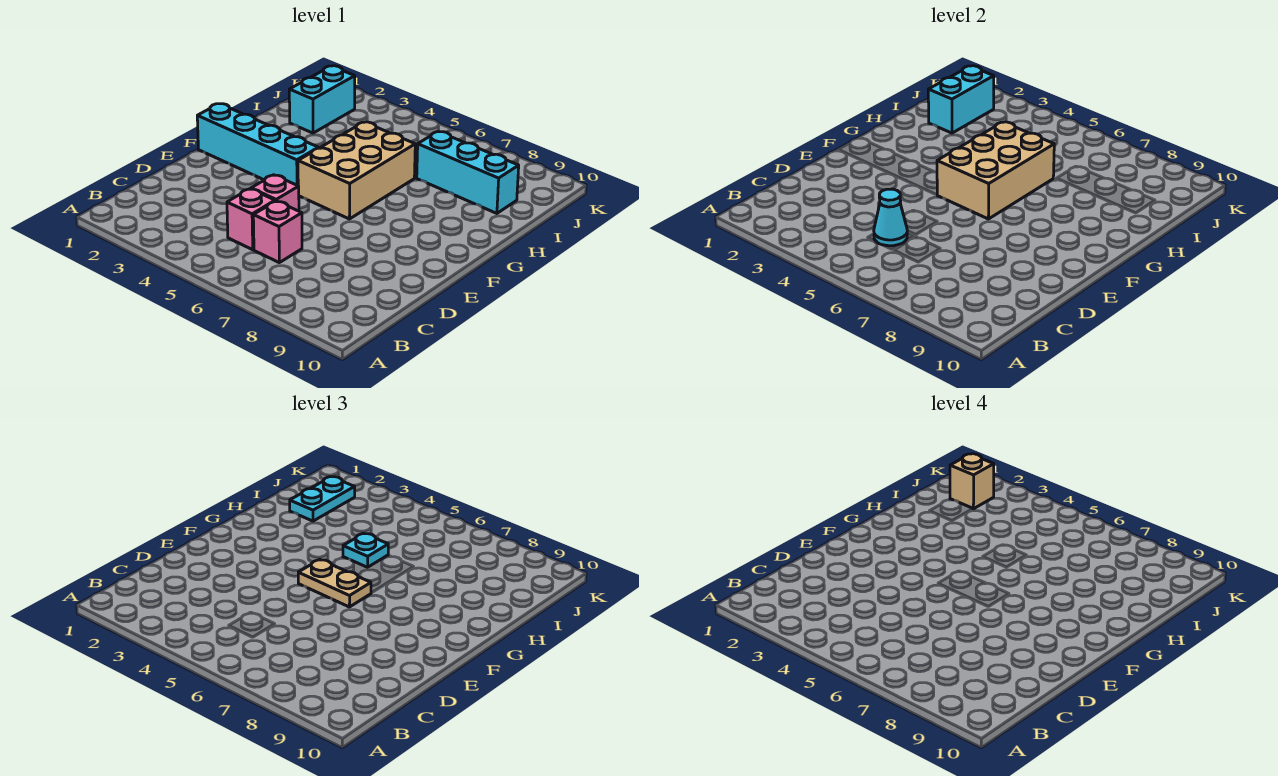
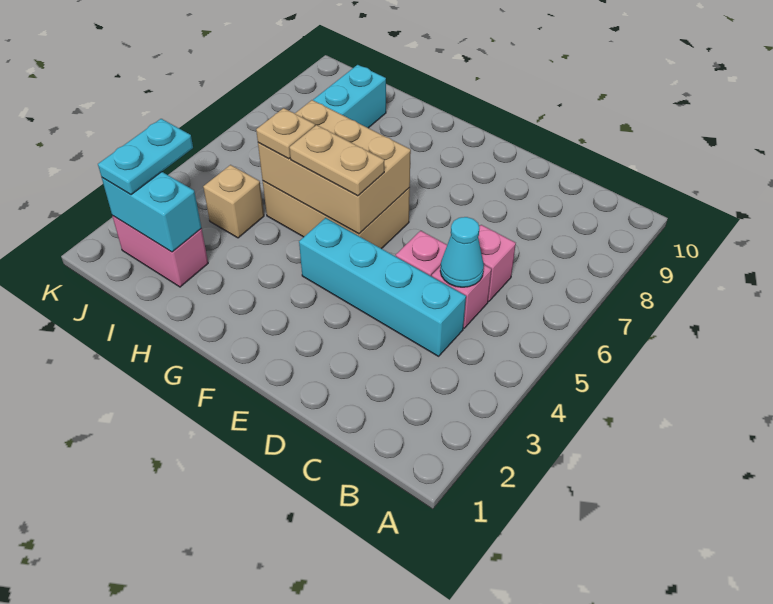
cyan 1x4 brick [197,104,319,186] -> cyan 1x4 brick turned to [299,218,466,356]
tan 1x2 plate [298,560,371,607] -> tan 1x2 plate turned to [289,125,384,196]
cyan 1x1 plate [343,534,388,567] -> tan 1x1 plate [256,108,315,159]
cyan 1x2 brick [289,66,355,133] -> pink 1x2 brick [113,216,208,287]
cyan 1x2 plate [290,477,355,521] -> cyan 1x2 plate turned to [98,119,193,195]
tan 1x1 brick [950,454,994,509] -> tan 1x1 brick moved to [203,165,264,238]

